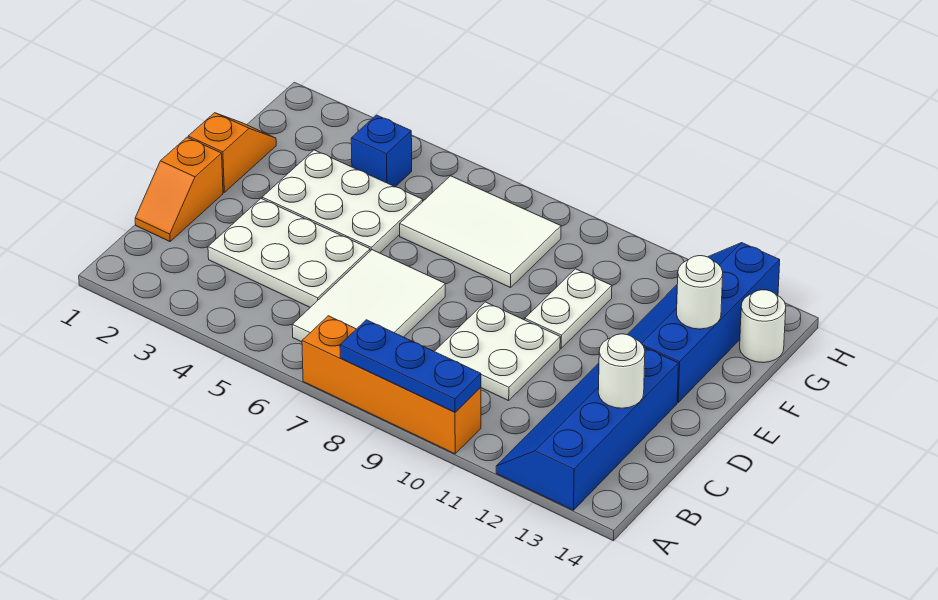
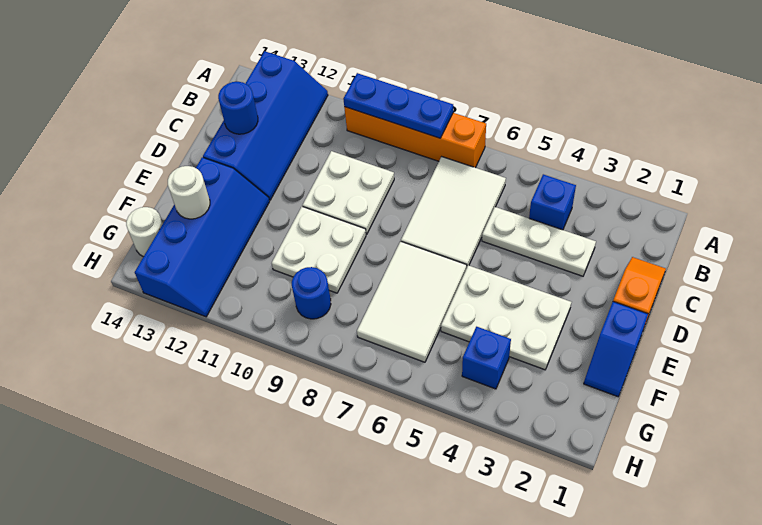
none -> blue 1x1 brick [529,174,576,230]
white 2x3 plate [208,199,370,307] -> white 1x3 plate [482,207,596,276]
white 1x1 round brick [598,334,645,408] -> blue 1x1 round brick [218,82,258,134]
orange 1x2 slope [188,113,276,192] -> blue 1x2 slope [584,302,648,397]
white 1x2 plate [525,269,612,348] -> white 2x2 plate [272,206,366,293]
white 2x3 tile [400,176,561,288] -> white 2x3 tile turned to [357,241,467,362]
none -> blue 1x1 round brick [292,267,331,319]

